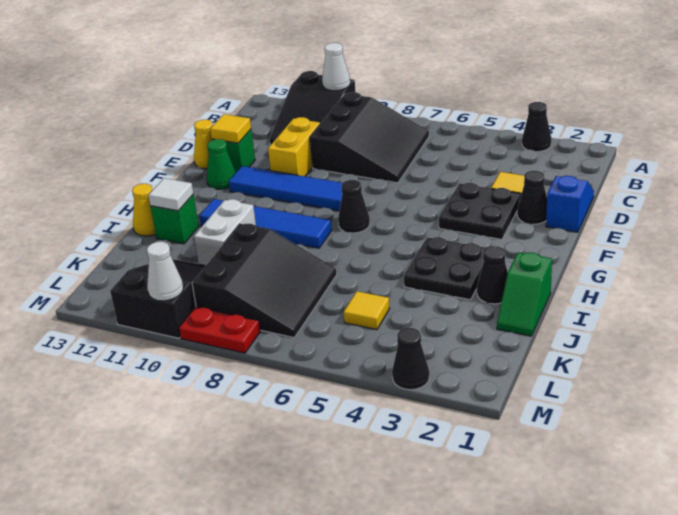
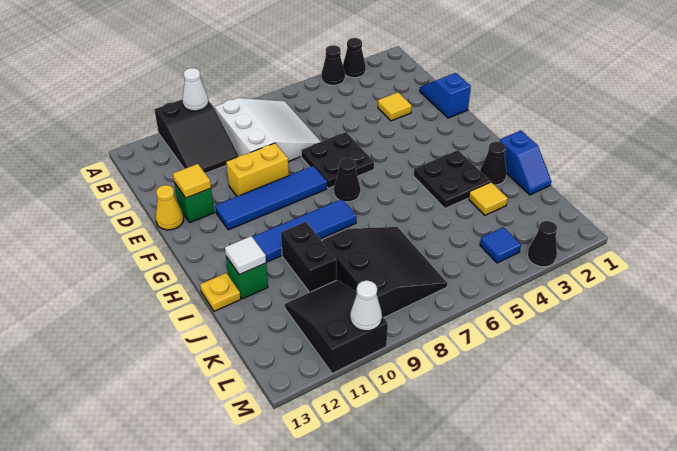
black 3x3 slope [310,92,429,183] -> white 3x3 slope [215,98,321,162]
yellow 1x2 brick [268,117,320,176] -> yellow 1x2 brick turned to [226,143,289,196]
black 1x1 cone [517,171,547,224] -> black 1x1 cone moved to [322,45,345,85]
black 2x2 plate [439,183,521,239] -> black 2x2 plate moved to [301,132,374,189]
green 1x1 cone [207,139,236,189] -> none
green 1x2 slope [497,252,552,336] -> blue 1x2 slope [500,130,551,195]
white 1x2 brick [194,199,256,266] -> black 1x2 brick [281,222,336,293]
yellow 1x1 cone [132,184,156,236] -> yellow 1x1 plate [200,273,241,311]
yellow 1x1 tile [344,291,390,330] -> yellow 1x1 tile moved to [469,182,508,215]
none -> blue 1x1 tile [480,227,521,263]
red 1x2 plate [179,307,260,353] -> none

